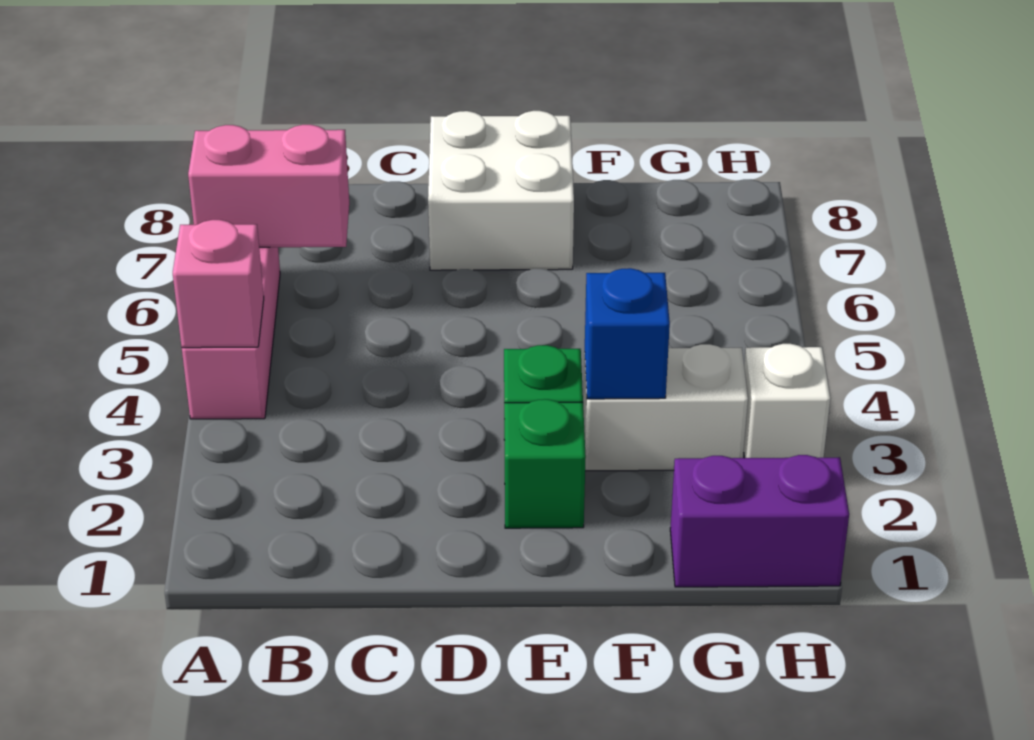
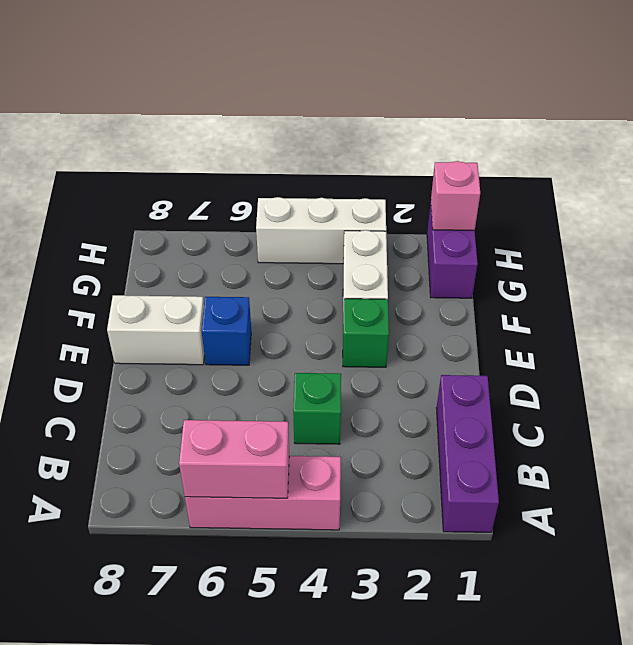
none -> purple 1x3 brick [437,375,499,532]
pink 1x1 brick [173,220,264,348] -> pink 1x1 brick moved to [431,161,480,230]
pink 1x2 brick [188,125,349,247] -> pink 1x2 brick turned to [179,420,289,498]
white 2x2 brick [428,111,574,270] -> white 1x2 brick [107,295,204,365]
green 1x1 brick [504,399,586,528] -> green 1x1 brick moved to [293,373,341,444]
blue 1x1 brick [585,268,670,399] -> blue 1x1 brick moved to [202,297,251,365]
white 1x1 brick [744,344,830,458] -> white 1x3 brick [256,197,386,264]

